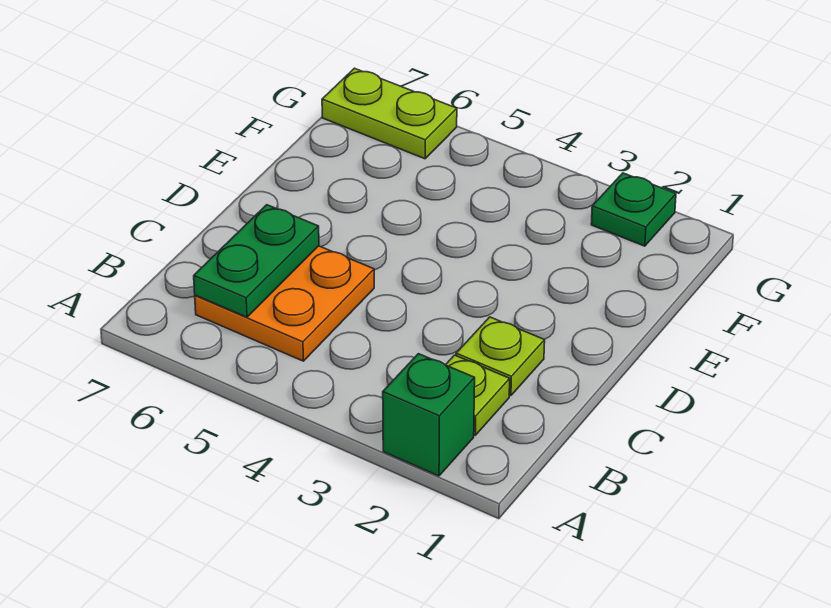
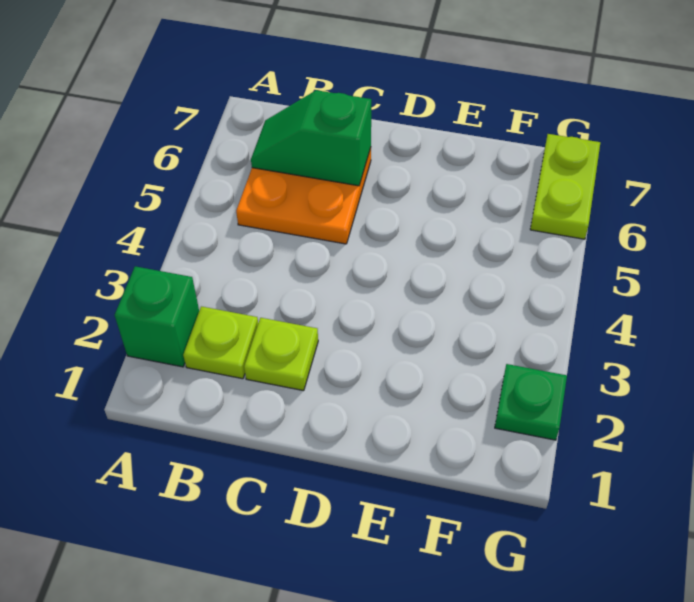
green 1x2 plate [194,205,319,317] -> green 1x2 slope [251,90,371,186]

